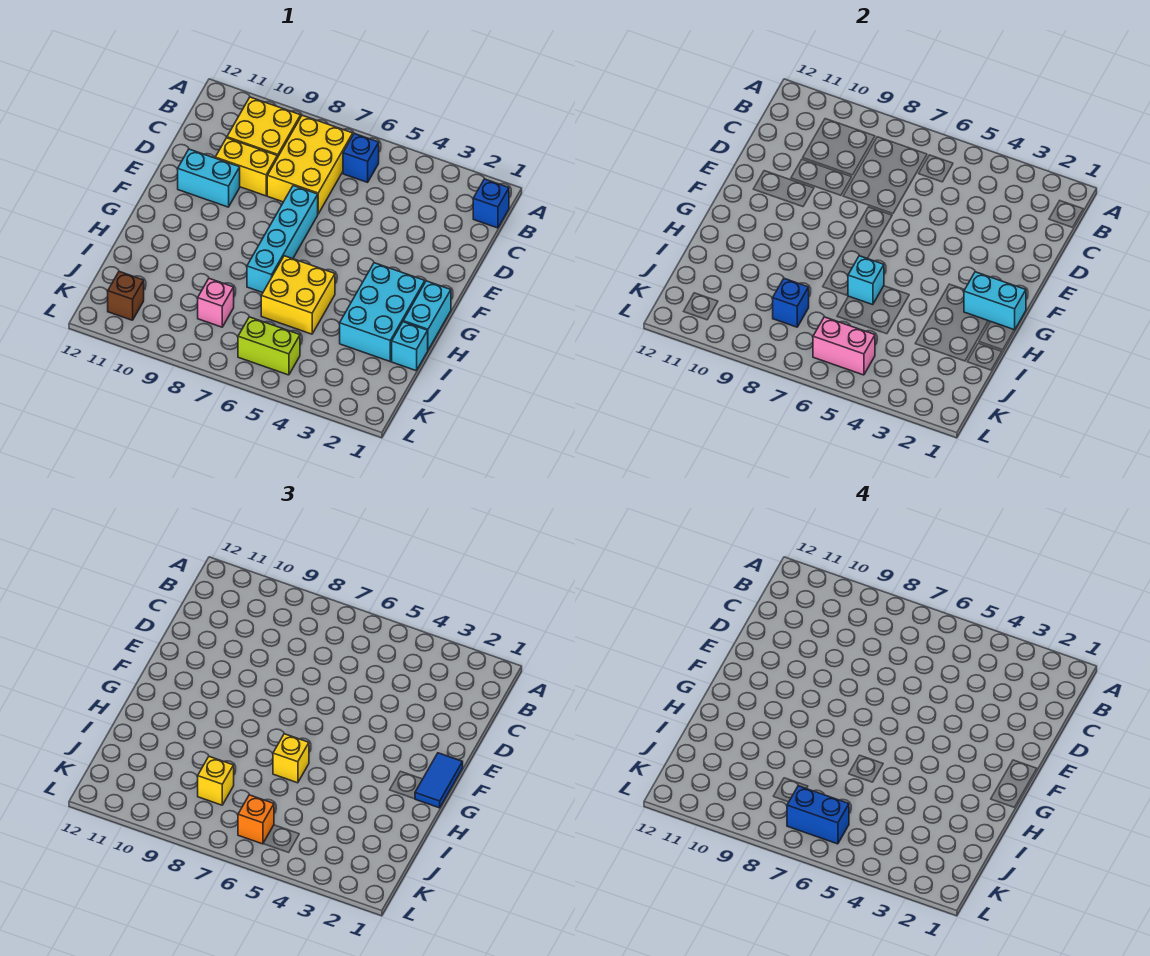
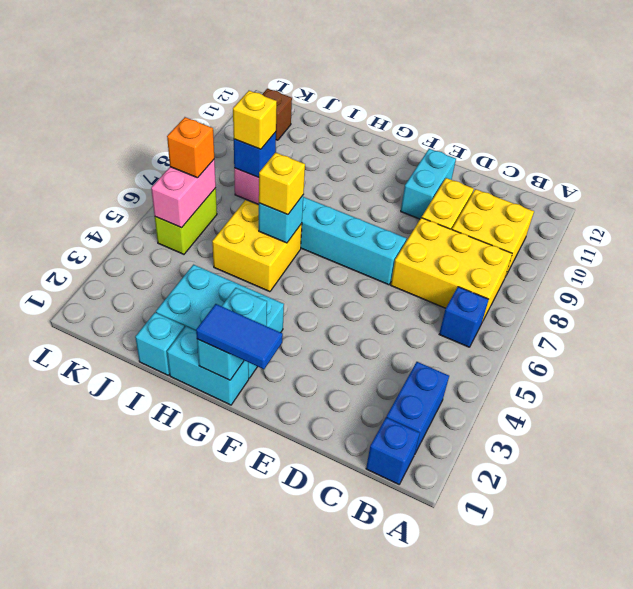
blue 1x2 brick [787,786,849,844] -> blue 1x2 brick moved to [386,362,449,453]

